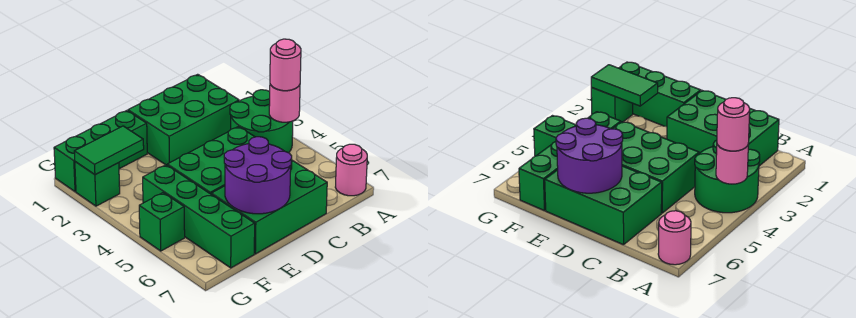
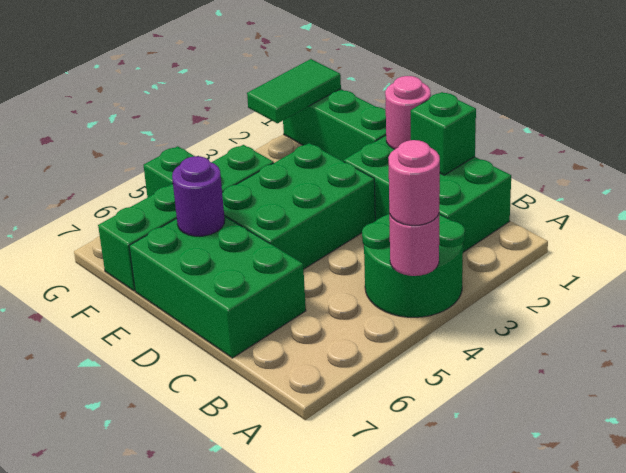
pink 1x1 round brick [335,144,367,196] -> pink 1x1 round brick moved to [385,76,431,149]
green 2x3 brick [167,127,254,194] -> green 2x3 brick turned to [222,143,375,269]
purple 2x2 round brick [224,137,292,214] -> purple 1x1 round brick [172,156,225,236]
green 1x2 tile [74,126,144,175] -> green 1x2 tile turned to [247,59,341,123]
green 1x1 brick [75,162,120,206] -> green 1x1 brick moved to [411,92,476,175]

